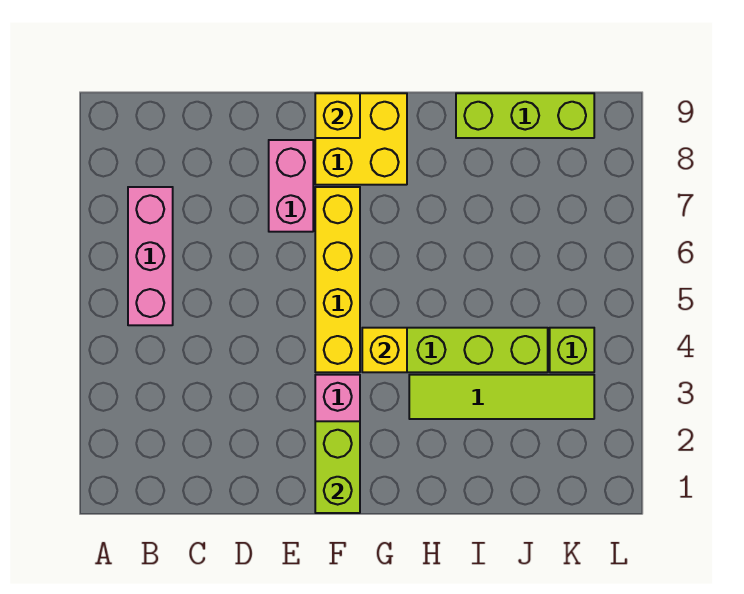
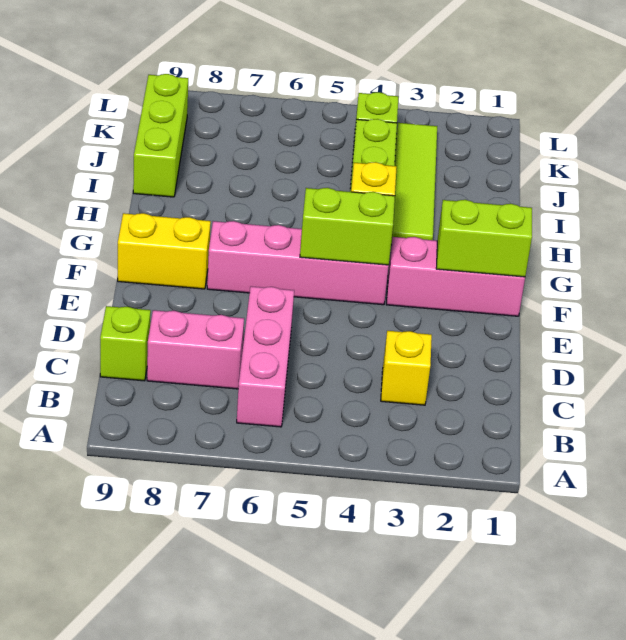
pink 1x3 brick [128,187,173,325] -> pink 1x3 brick turned to [237,286,294,427]
none -> lime 1x1 brick [100,306,151,381]
pink 1x2 brick [269,140,313,232] -> pink 1x2 brick moved to [147,310,244,389]
yellow 1x4 brick [315,187,360,372] -> pink 1x4 brick [207,221,389,305]
none -> lime 1x2 brick [300,188,395,265]
yellow 2x2 brick [315,93,407,185] -> yellow 1x2 brick [118,213,211,289]
yellow 1x1 brick [315,93,360,138] -> yellow 1x1 brick moved to [381,331,432,405]

